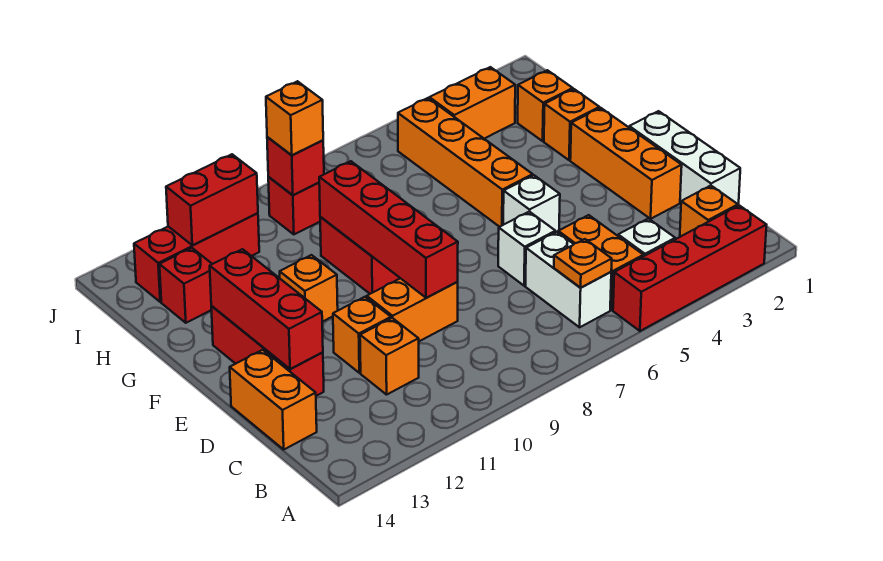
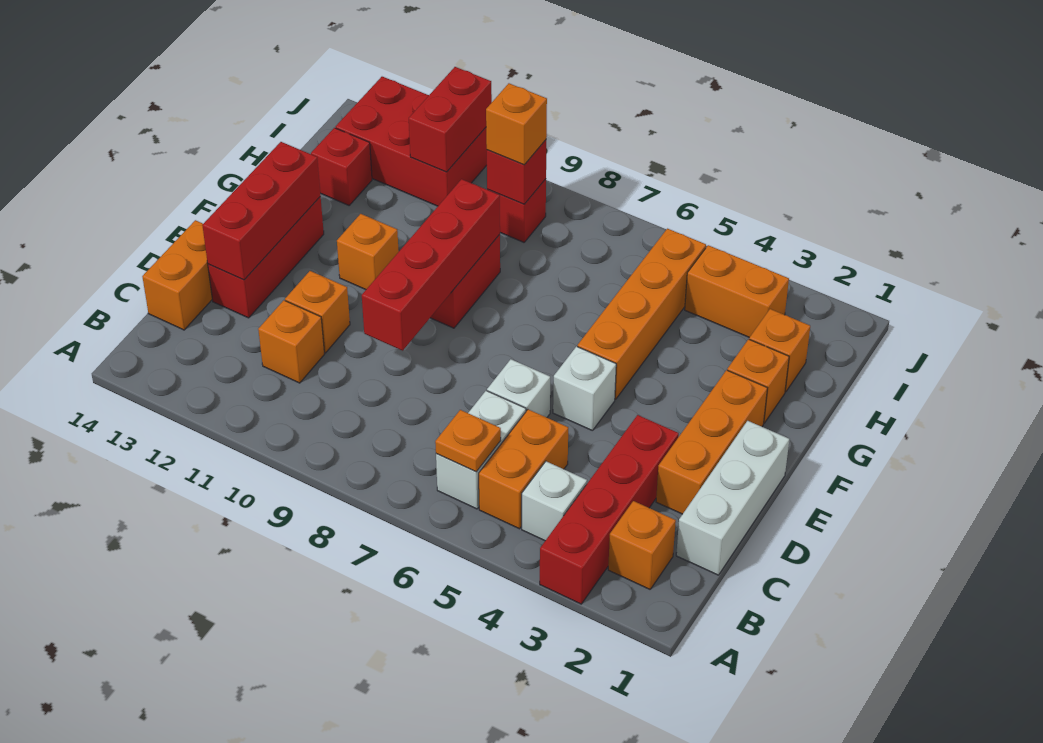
red 1x4 brick [613,205,766,331] -> red 1x4 brick turned to [540,415,679,604]
orange 1x2 brick [367,278,458,341] -> none
red 1x3 brick [134,213,259,302] -> red 2x3 brick [336,77,487,206]
red 1x2 brick [166,154,258,245] -> red 1x2 brick turned to [409,67,492,172]

